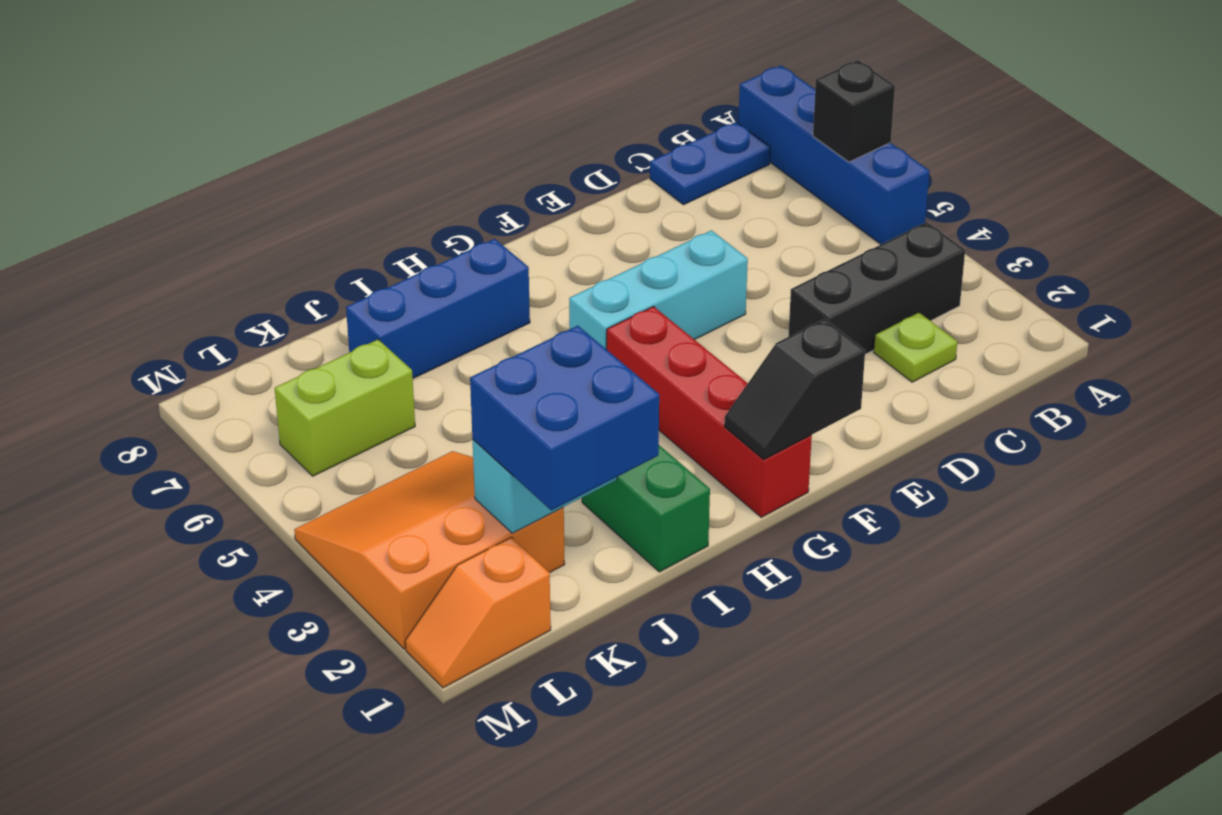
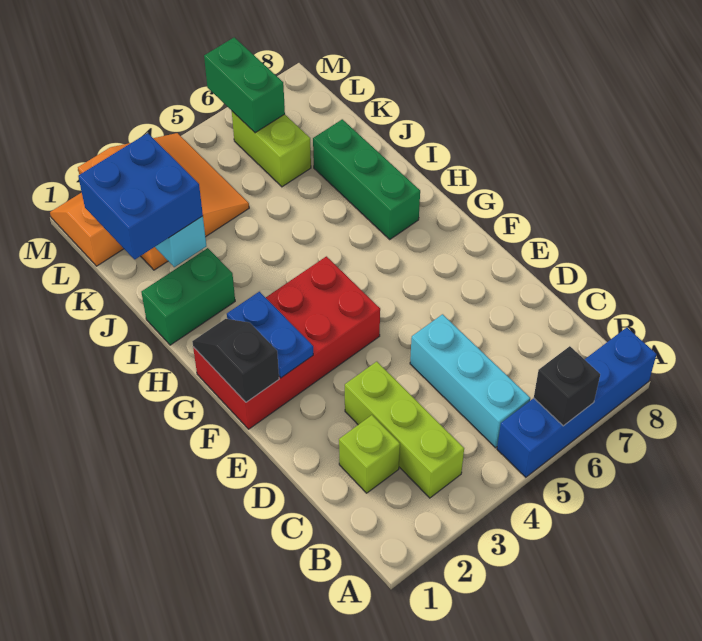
black 1x3 brick [788,222,965,354] -> lime 1x3 brick [345,362,464,498]
blue 1x2 plate [650,122,770,205] -> blue 1x2 plate moved to [227,292,313,378]
lime 1x1 plate [874,312,957,382] -> lime 1x1 brick [339,415,400,493]
cyan 1x3 brick [569,230,748,350] -> cyan 1x3 brick moved to [410,314,530,448]
red 1x4 brick [607,306,812,517] -> red 2x4 brick [193,256,380,429]
blue 1x3 brick [346,239,530,378] -> green 1x3 brick [313,119,420,239]
none -> green 1x2 brick [204,37,285,133]

